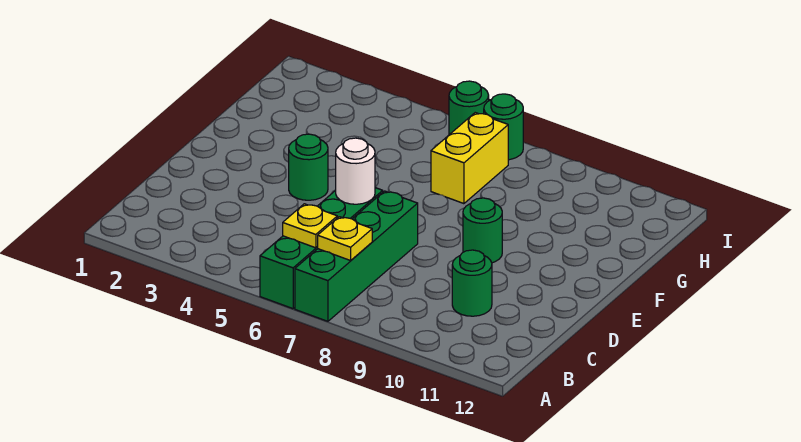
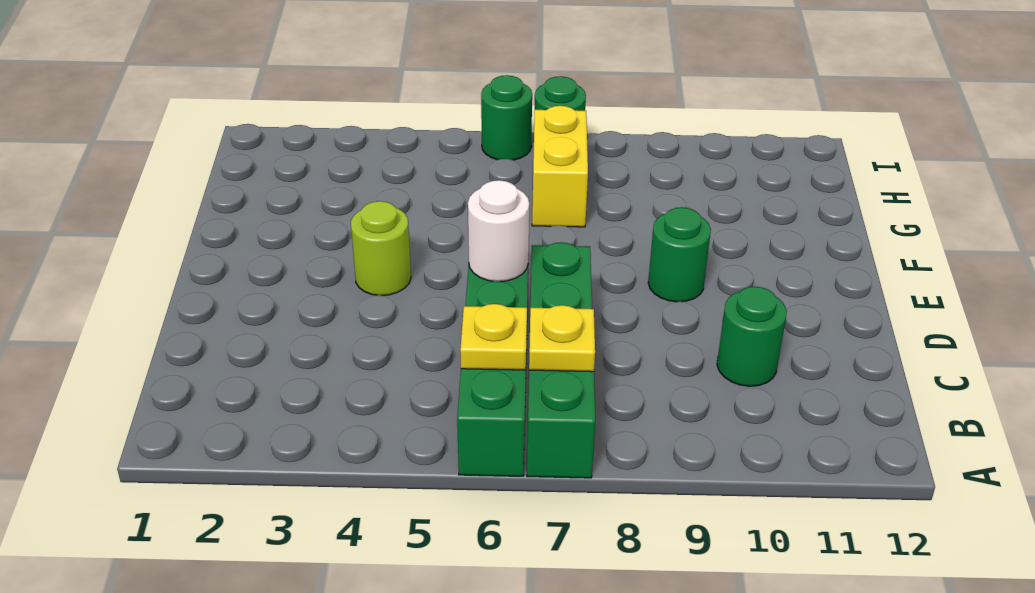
green 1x1 round brick [289,134,328,200] -> lime 1x1 round brick [351,201,411,296]

